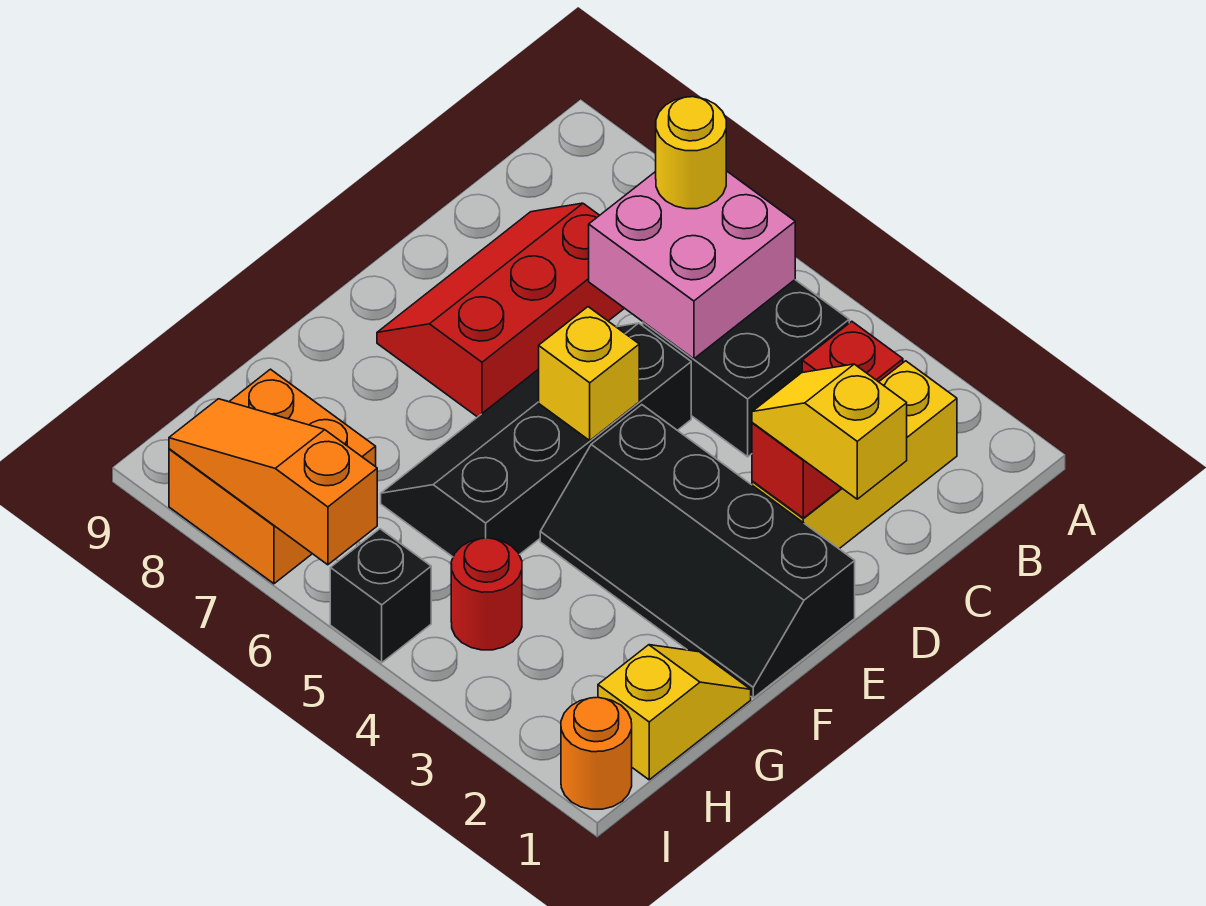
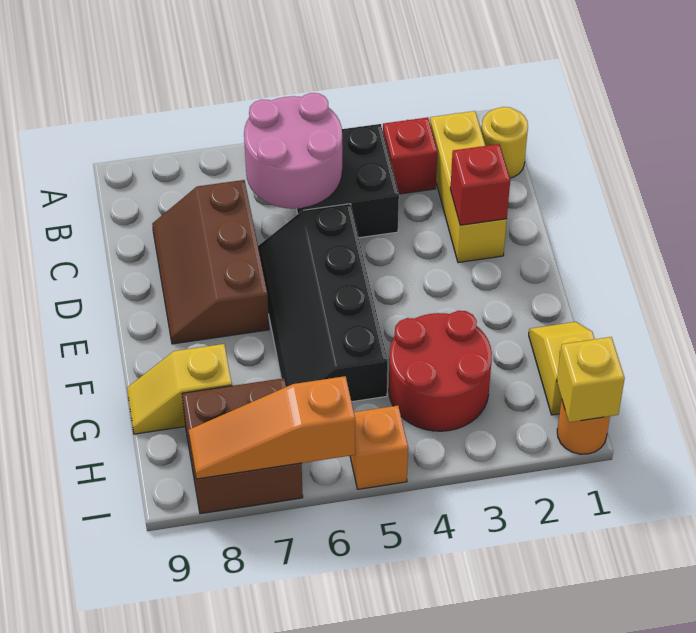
pink 2x2 brick [589,171,795,359] -> pink 2x2 round brick [244,93,342,209]
yellow 1x1 round brick [656,97,726,209] -> yellow 1x1 round brick moved to [481,107,528,178]
red 2x3 slope [377,203,624,417] -> brown 2x3 slope [152,180,269,344]
yellow 1x2 slope [752,364,907,499] -> yellow 1x2 slope moved to [127,344,232,434]
black 2x4 slope [540,405,855,698] -> none
yellow 1x1 brick [539,307,639,441] -> yellow 1x1 brick moved to [557,337,625,422]
red 1x1 round brick [451,538,522,650] -> red 2x2 round brick [389,311,492,431]
orange 2x2 brick [169,369,376,584] -> brown 2x2 brick [182,378,303,514]
black 1x1 brick [330,529,431,663] -> orange 1x1 brick [350,406,408,489]

